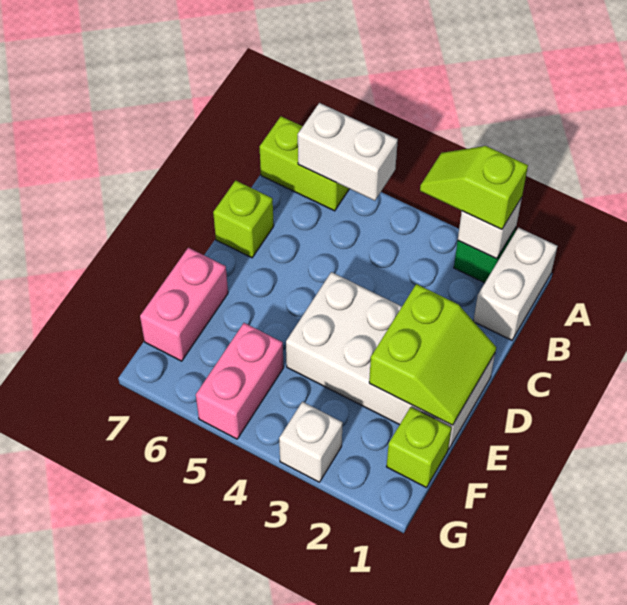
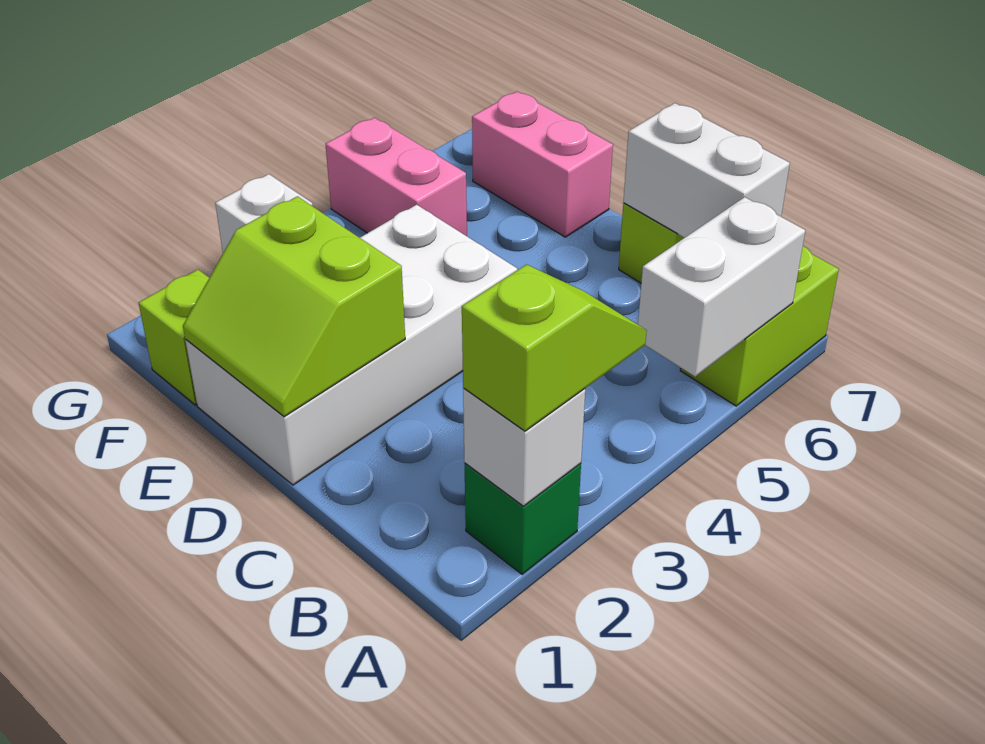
white 1x2 brick [473,228,557,340] -> white 1x2 brick moved to [623,103,790,238]

